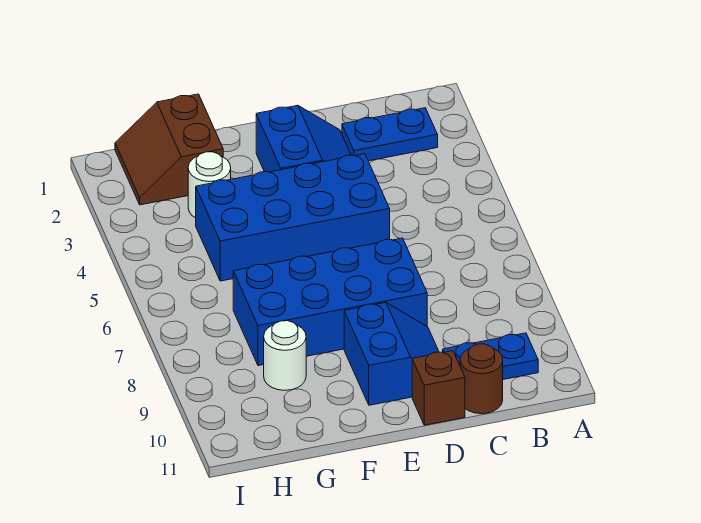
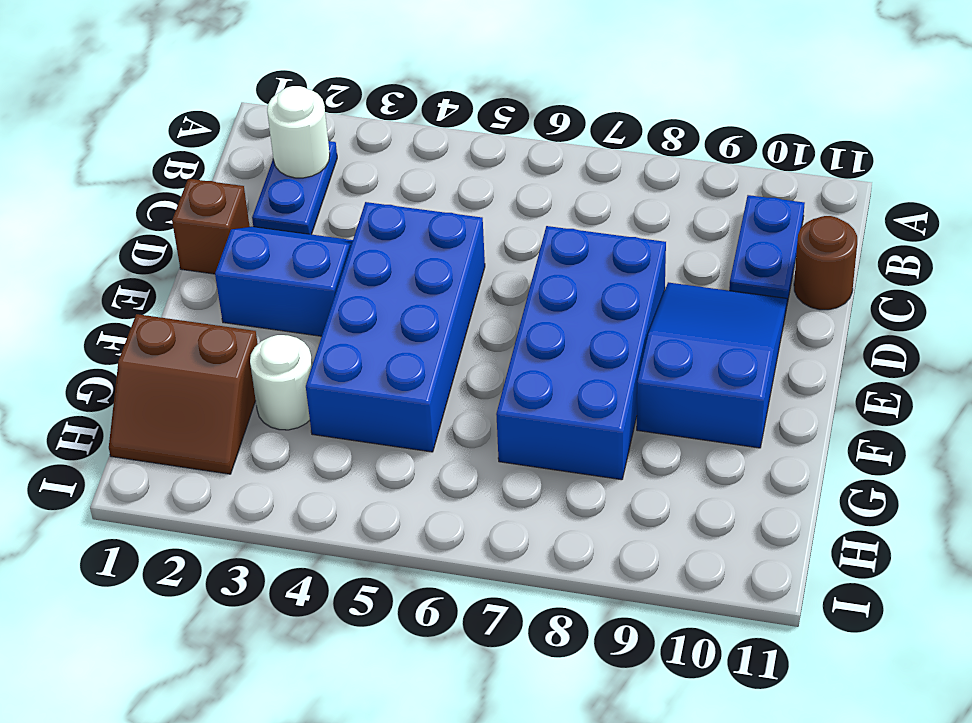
blue 2x2 slope [344,303,439,405] -> blue 2x3 slope [637,282,787,448]
brown 1x1 brick [412,351,465,425] -> brown 1x1 brick moved to [172,179,250,274]
white 1x1 round brick [264,321,306,390] -> white 1x1 round brick moved to [267,86,330,178]

